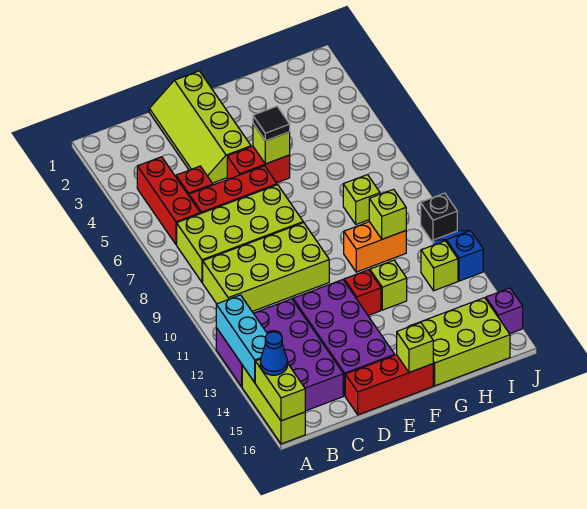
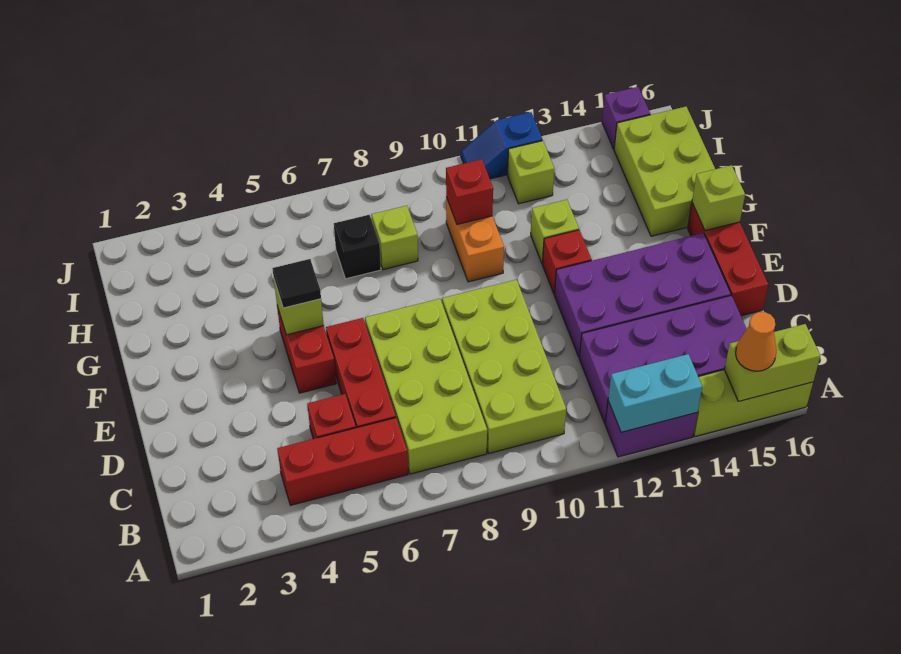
cyan 1x3 brick [216,295,267,383] -> cyan 1x2 brick [608,354,702,432]
blue 1x1 cone [260,332,287,375] -> orange 1x1 cone [736,312,777,371]
lime 2x4 slope [149,71,251,183] -> none
lime 1x1 brick [369,189,406,239] -> red 1x1 brick [446,159,493,224]
black 1x1 brick [421,193,457,243] -> black 1x1 brick moved to [334,215,381,279]

